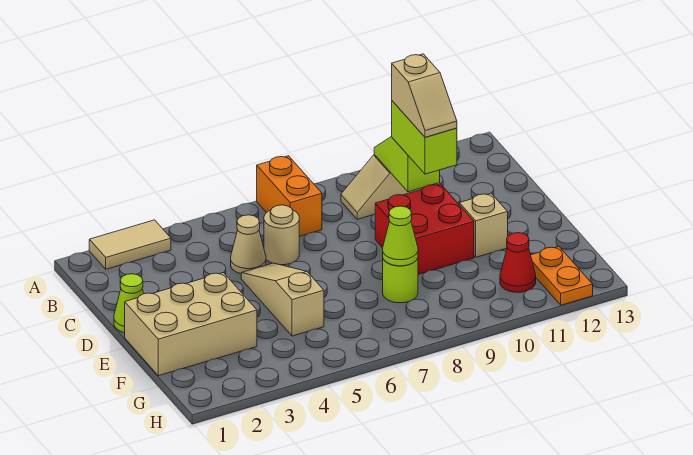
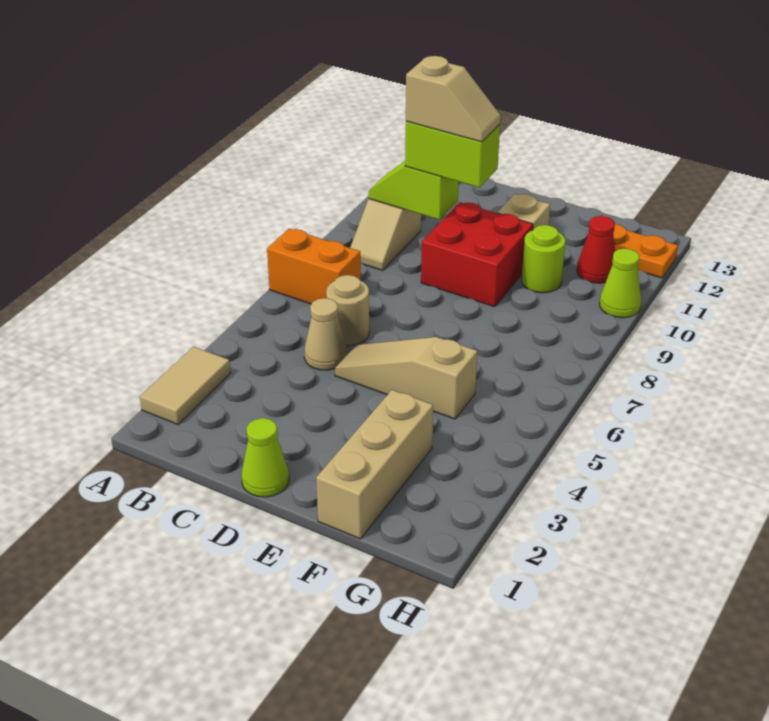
tan 2x3 brick [125,273,257,376] -> tan 1x3 brick [316,390,433,539]
lime 1x1 round brick [383,258,418,303] -> lime 1x1 round brick moved to [522,225,565,293]
lime 1x1 cone [383,206,418,266] -> lime 1x1 cone moved to [600,248,641,318]

